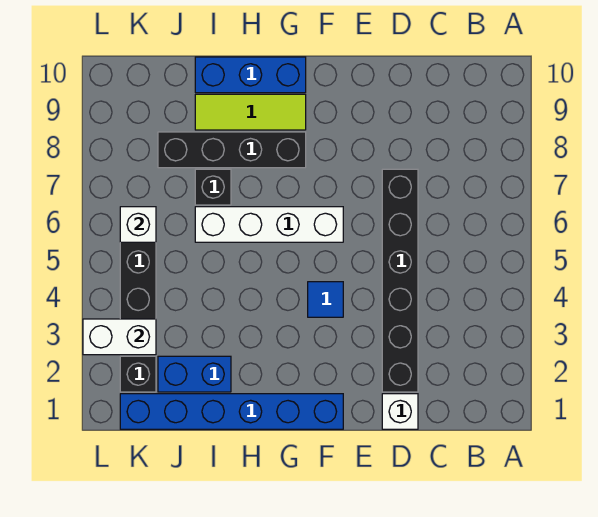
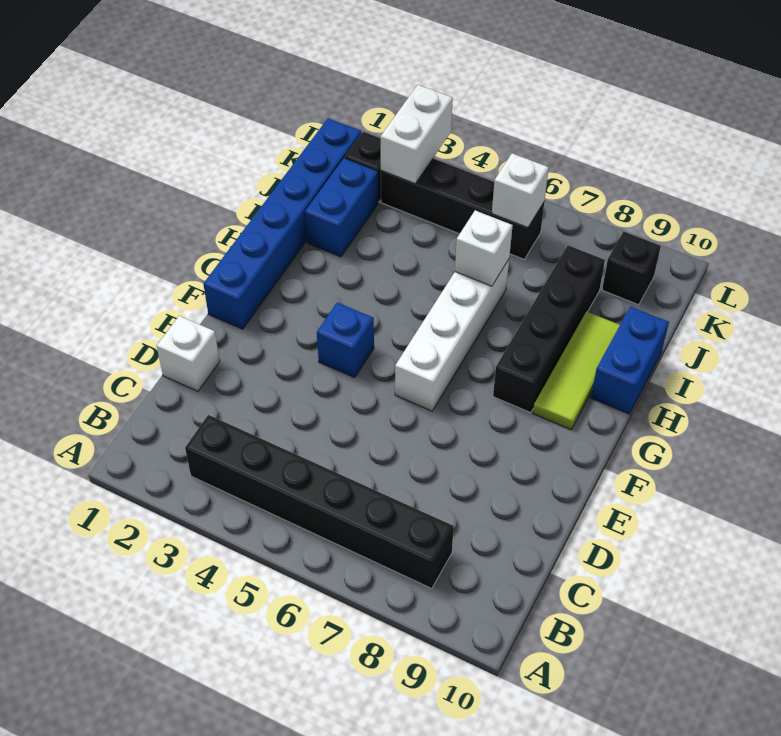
black 1x6 brick [382,169,418,392] -> black 1x6 brick moved to [185,415,454,589]
blue 1x1 tile [308,282,343,317] -> blue 1x1 brick [317,302,374,378]
blue 1x3 brick [195,57,306,93] -> blue 1x2 brick [591,306,669,414]
none -> white 1x1 brick [455,210,513,286]
black 1x1 brick [195,169,231,205] -> black 1x1 brick moved to [602,231,661,305]

